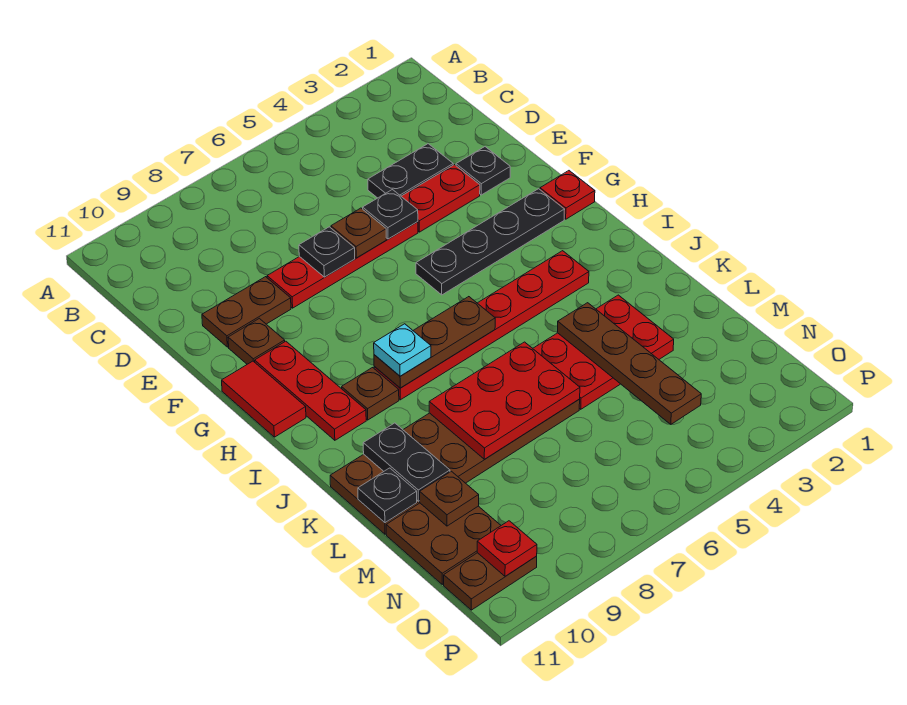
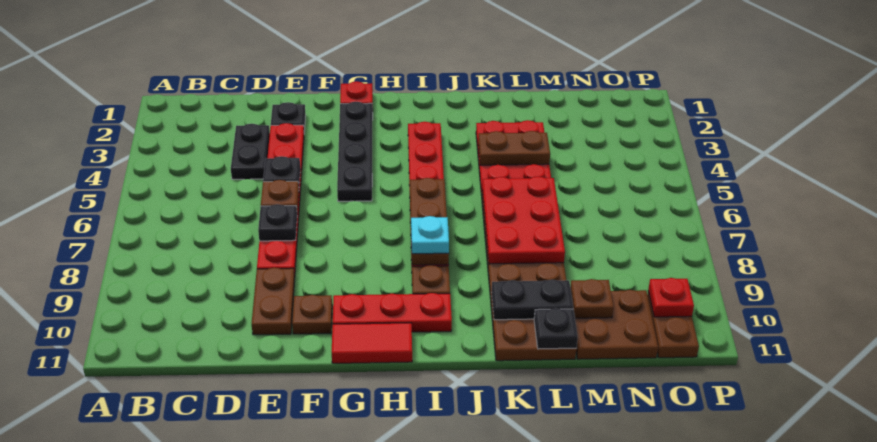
brown 1x4 plate [557,303,701,424] -> brown 1x2 plate [478,131,550,165]

